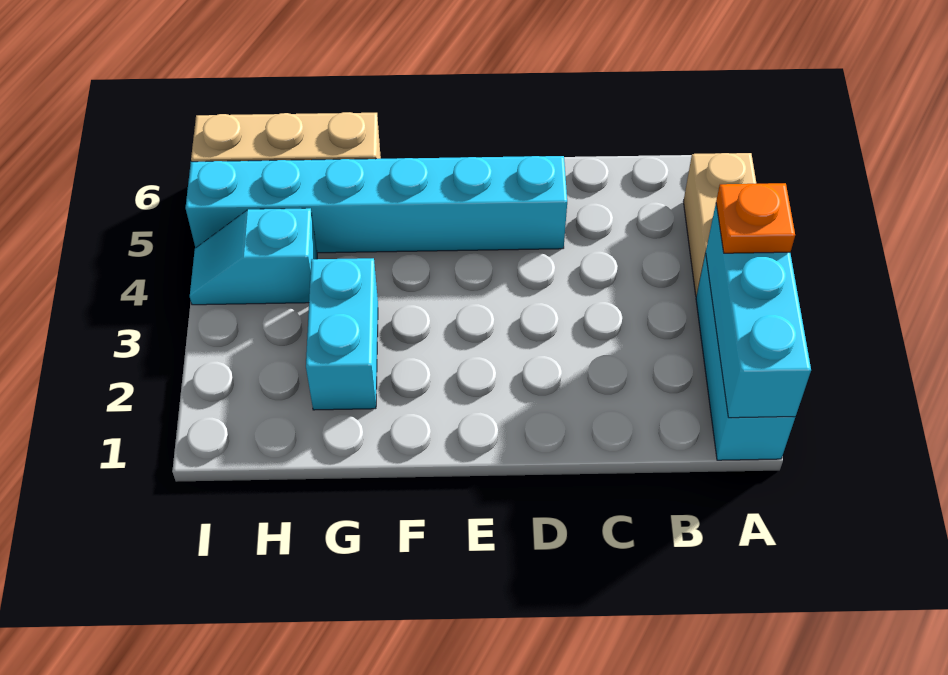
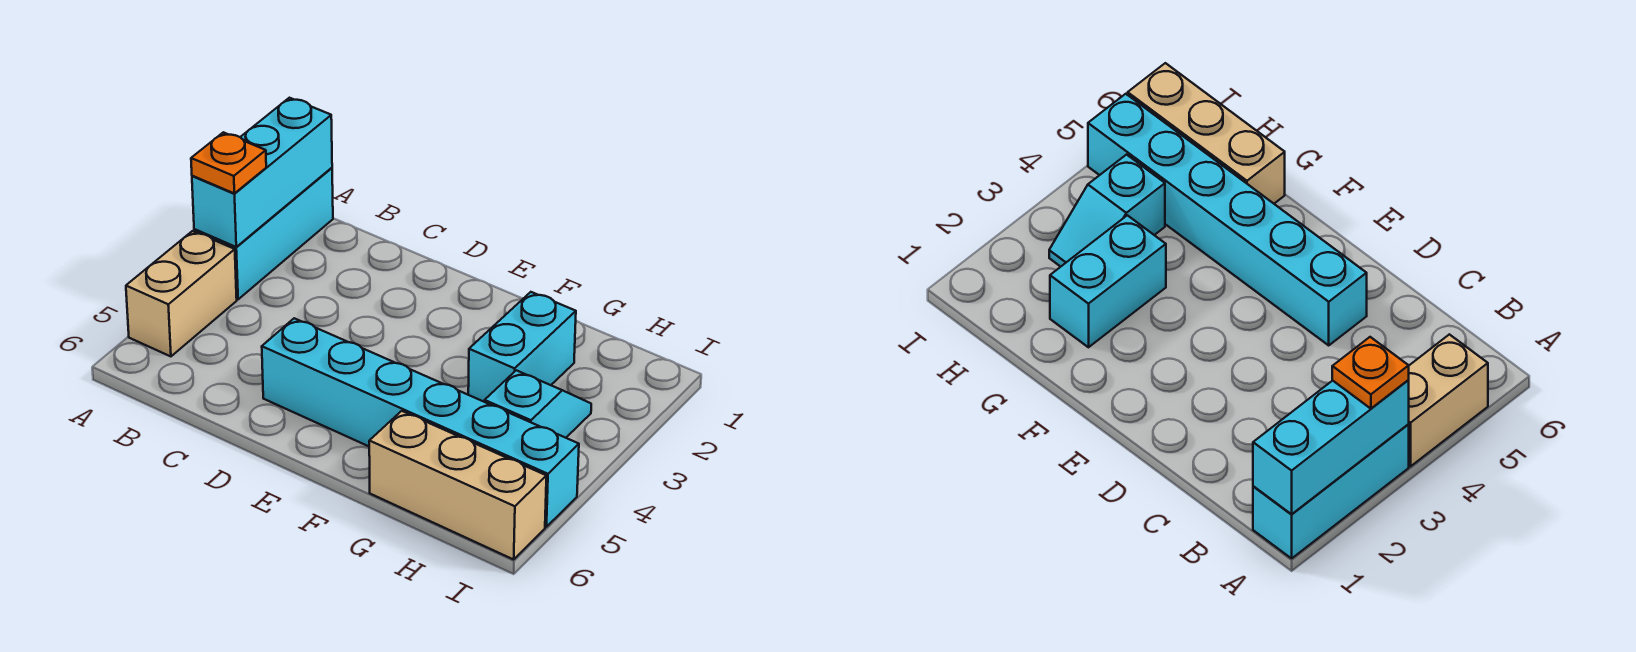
cyan 1x2 slope [190,208,317,305] -> cyan 1x2 slope turned to [485,370,591,438]

